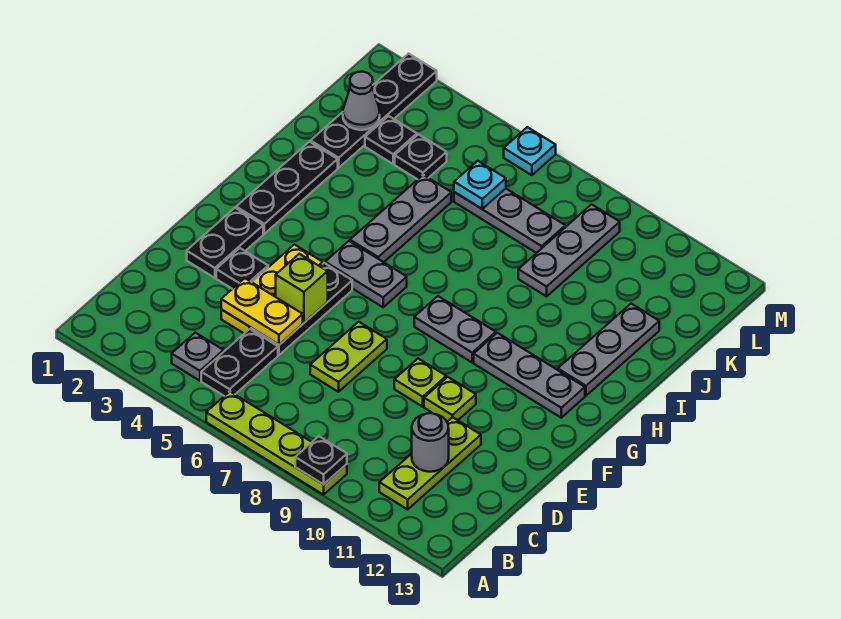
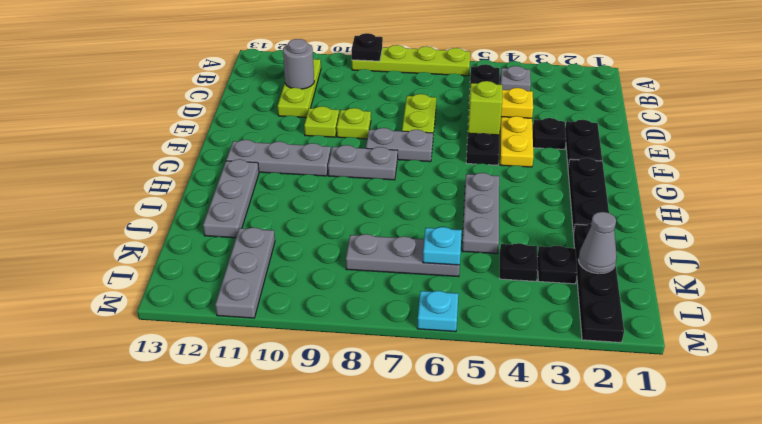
grey 1x2 plate [325,241,407,307] -> grey 1x2 plate moved to [366,128,433,162]
grey 1x3 plate [518,204,620,296] -> grey 1x3 plate moved to [215,227,275,318]

